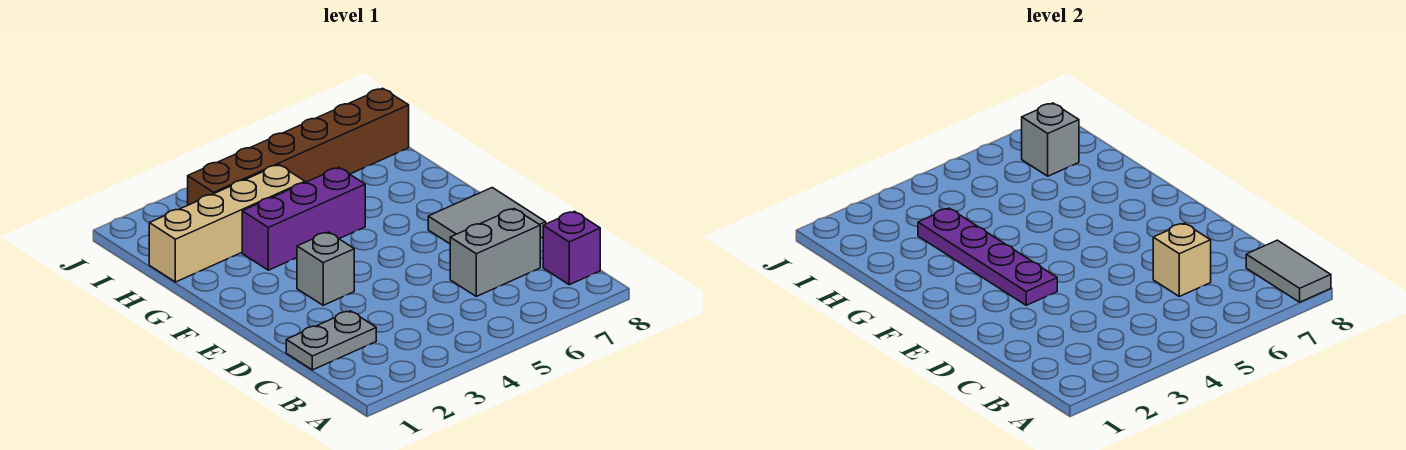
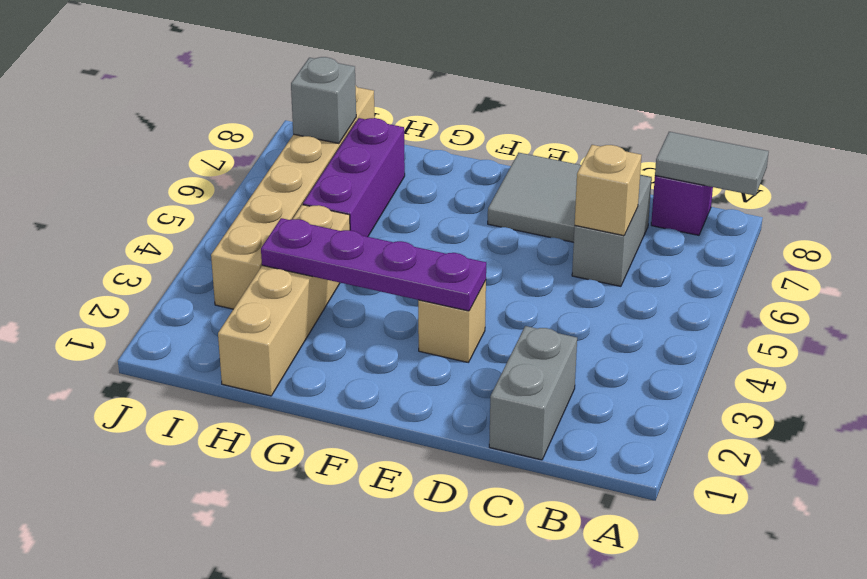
grey 1x2 plate [286,311,376,370] -> grey 1x2 brick [489,326,577,460]
grey 1x1 brick [297,232,354,305] -> tan 1x1 brick [418,280,486,362]
purple 1x3 brick [242,168,365,270] -> purple 1x3 brick moved to [303,118,405,237]
brown 1x6 brick [188,88,409,205] -> tan 1x6 brick [211,85,375,309]

